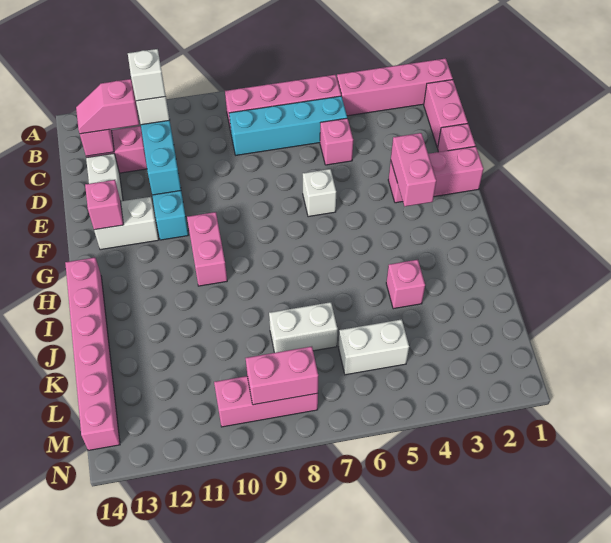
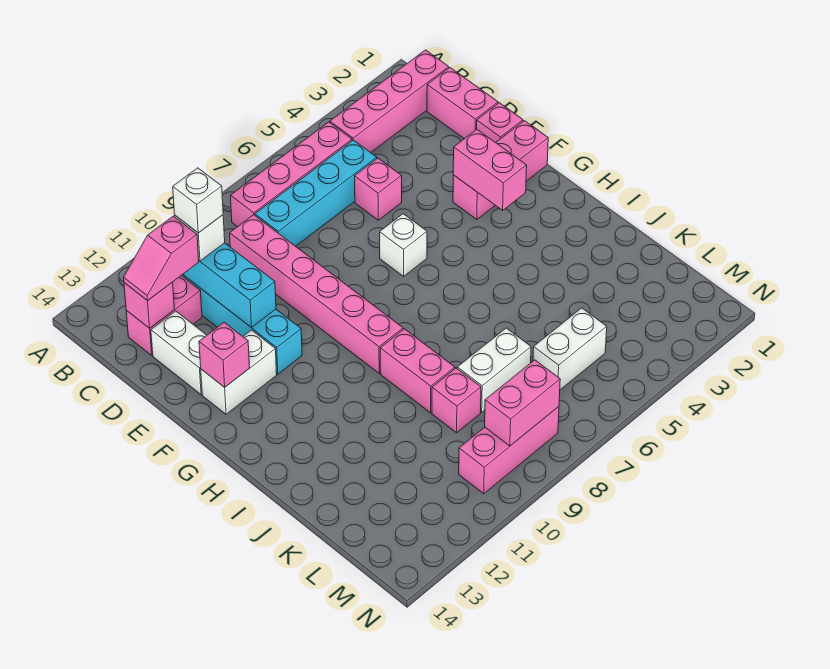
pink 1x2 brick [187,212,227,286] -> pink 1x2 brick moved to [380,329,455,413]
pink 1x6 brick [65,258,120,450] -> pink 1x6 brick moved to [230,215,403,373]
pink 1x1 brick [386,260,425,309] -> pink 1x1 brick moved to [432,368,481,433]

